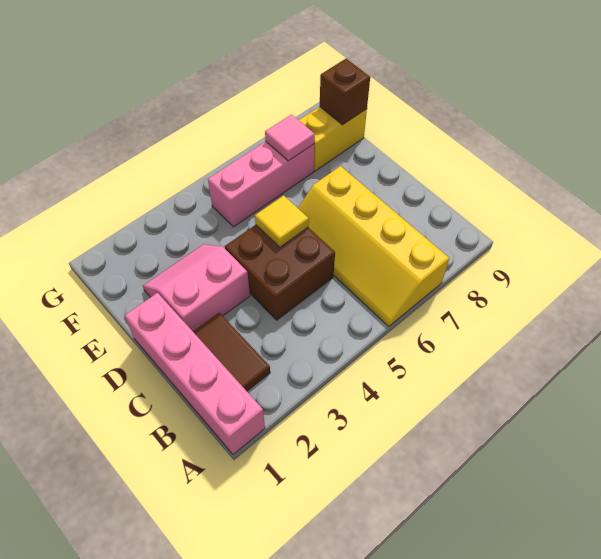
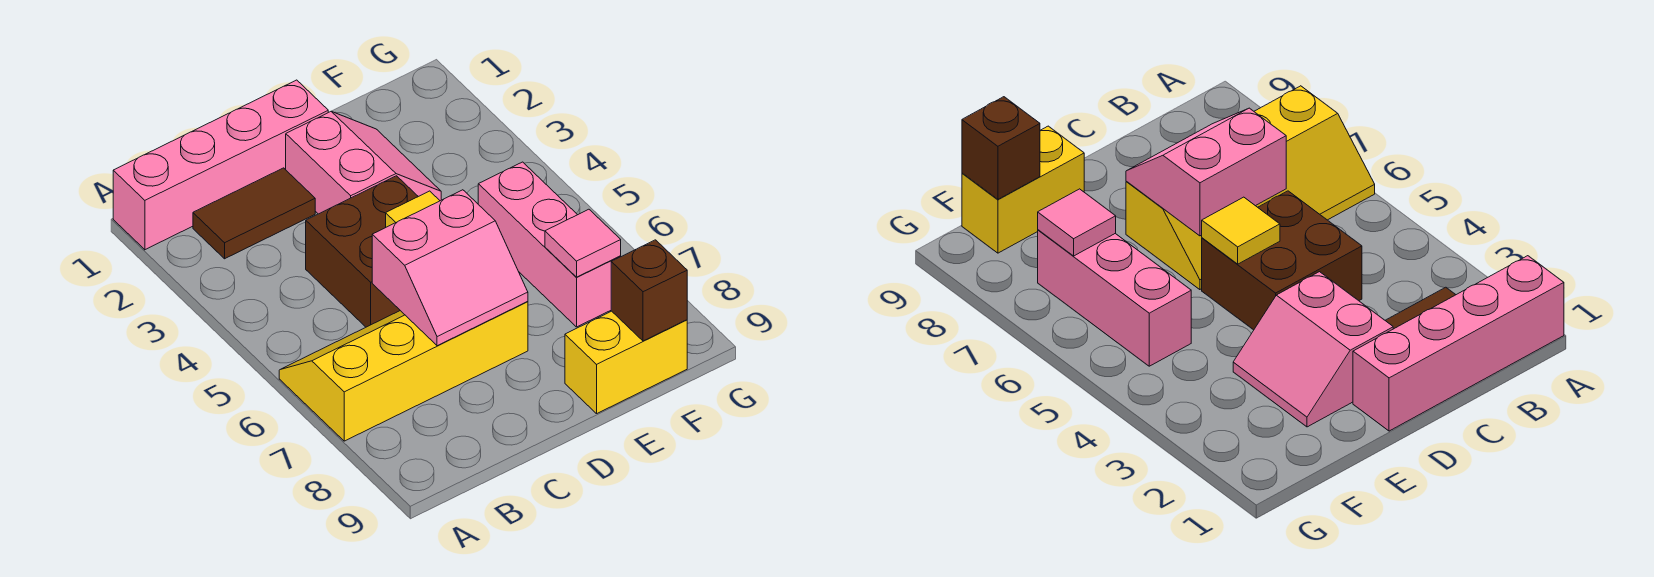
none -> pink 2x2 slope [372,190,528,346]
yellow 1x2 brick [299,107,367,171] -> yellow 1x2 brick turned to [565,311,687,414]

